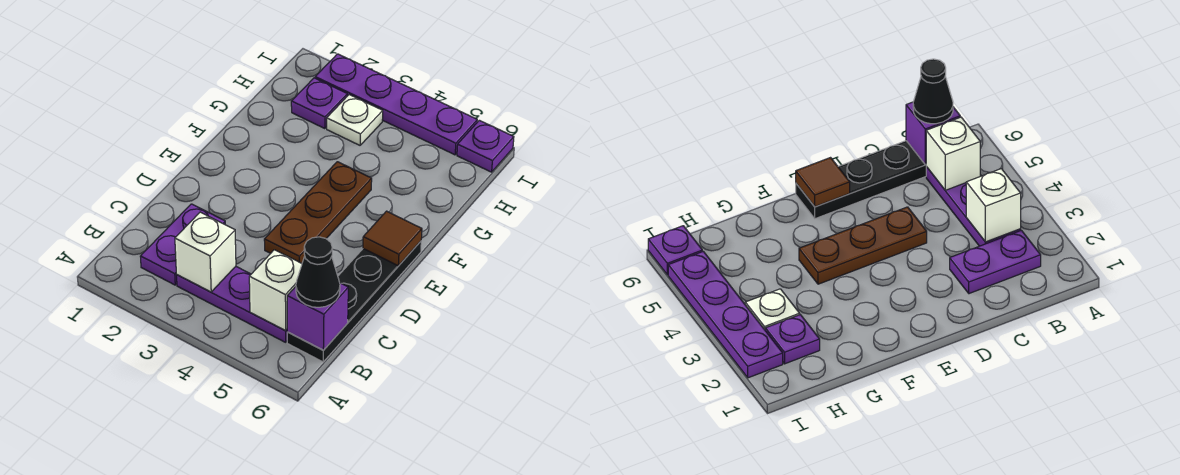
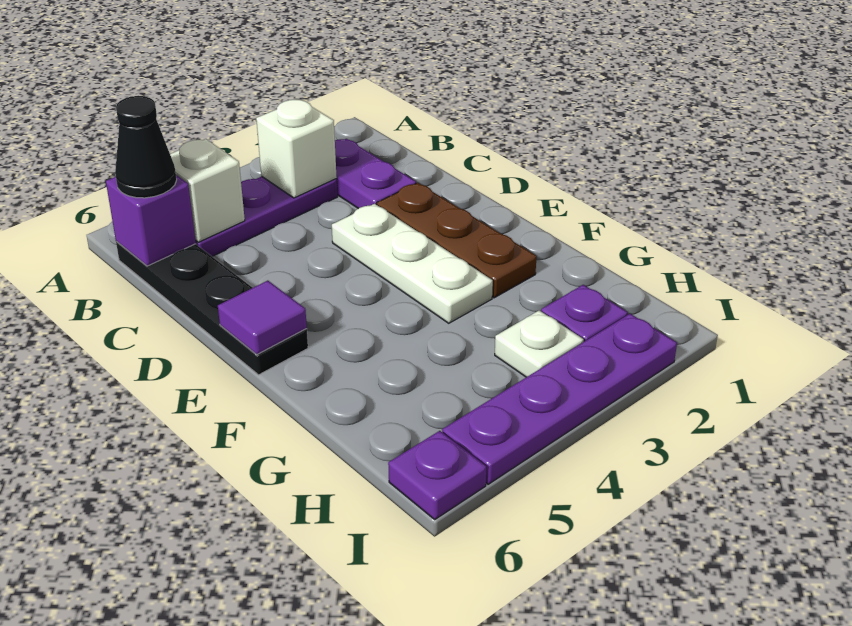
none -> white 1x3 plate [332,204,493,323]
brown 1x3 plate [264,162,372,263] -> brown 1x3 plate moved to [377,183,537,298]
brown 1x1 tile [363,211,422,266] -> purple 1x1 tile [218,281,307,355]

